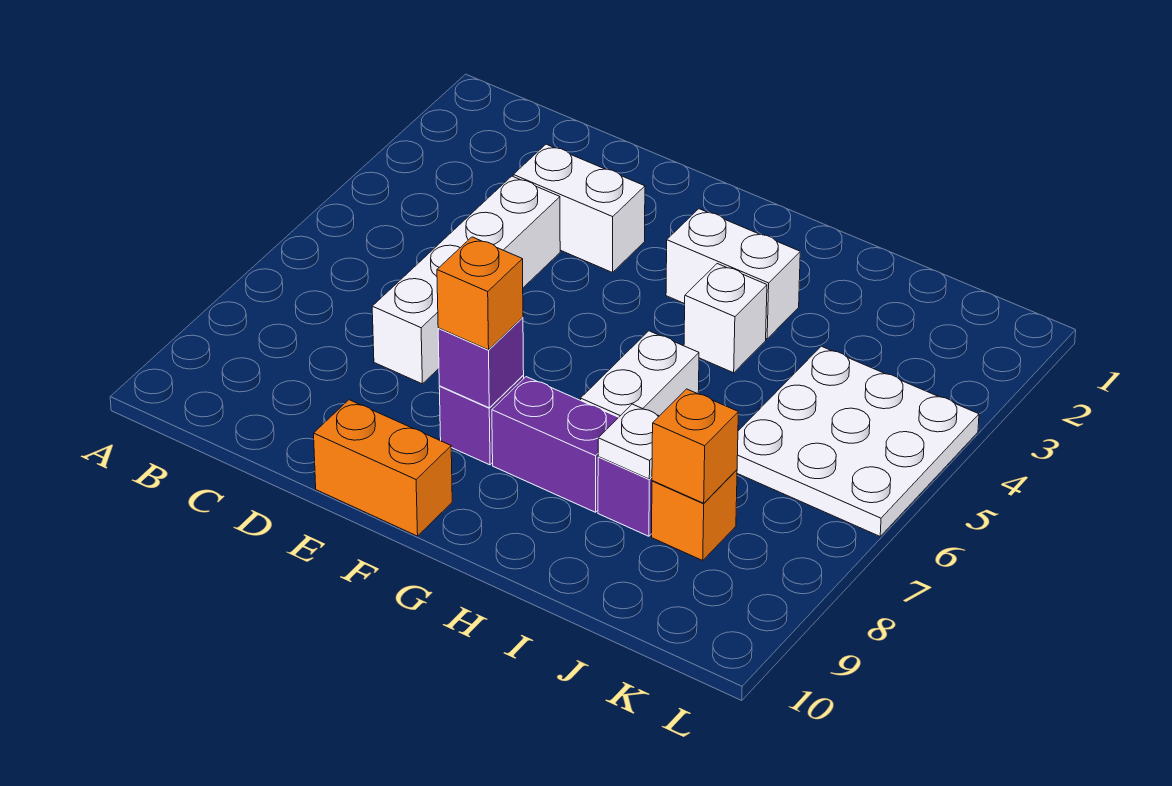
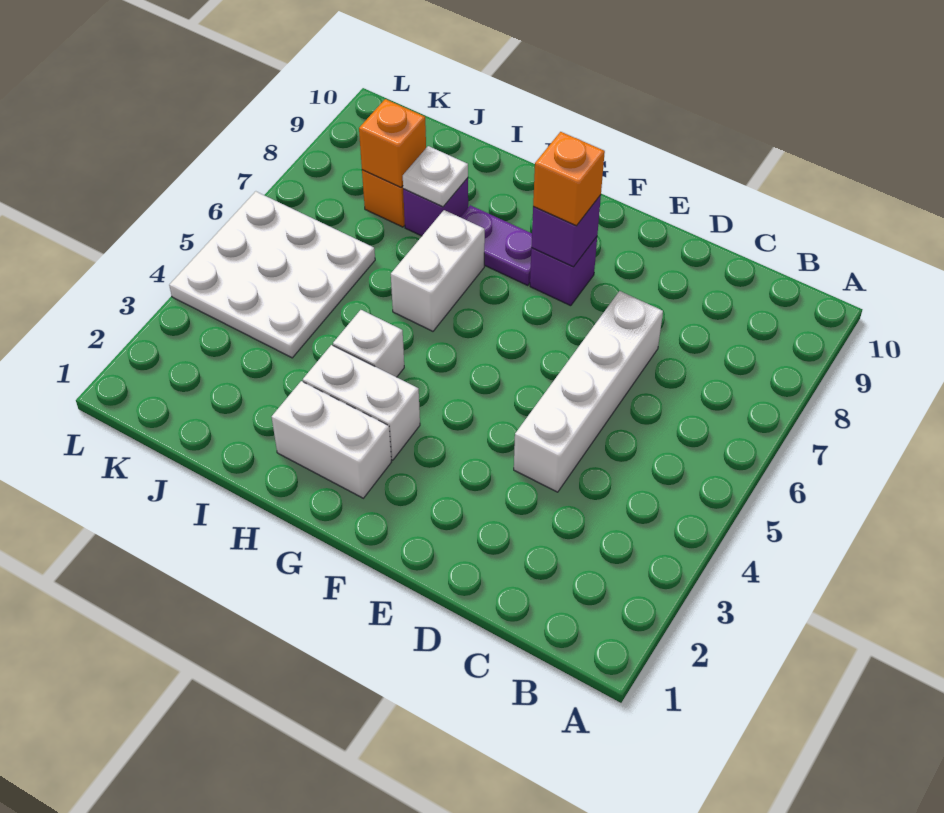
white 1x2 brick [513,144,645,273] -> white 1x2 brick moved to [272,381,391,498]
orange 1x2 brick [314,400,452,536] -> none
purple 1x2 brick [492,377,619,512] -> purple 1x2 plate [461,205,532,285]

